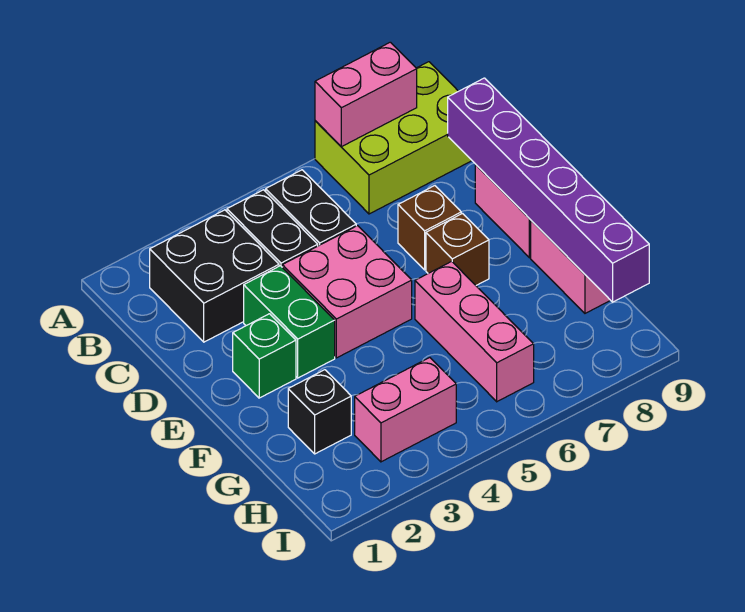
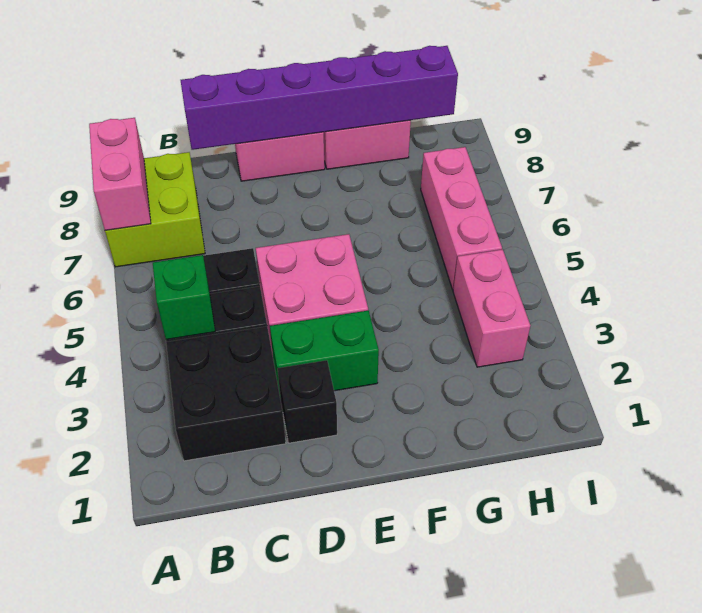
lime 2x3 brick [315,62,472,214] -> lime 2x2 brick [105,152,205,267]
brown 1x1 brick [398,186,461,270] -> none
green 1x1 brick [233,314,296,398] -> green 1x1 brick moved to [153,255,215,340]
brown 1x1 brick [426,214,489,285] -> none
pink 1x3 brick [415,261,534,402] -> pink 1x3 brick turned to [421,147,502,290]
black 1x1 brick [288,370,351,454] -> black 1x1 brick moved to [278,360,337,443]

